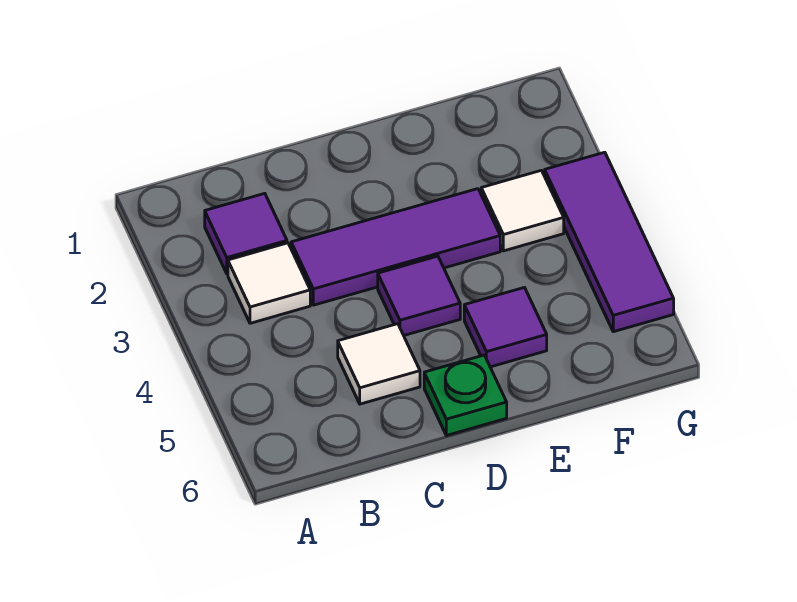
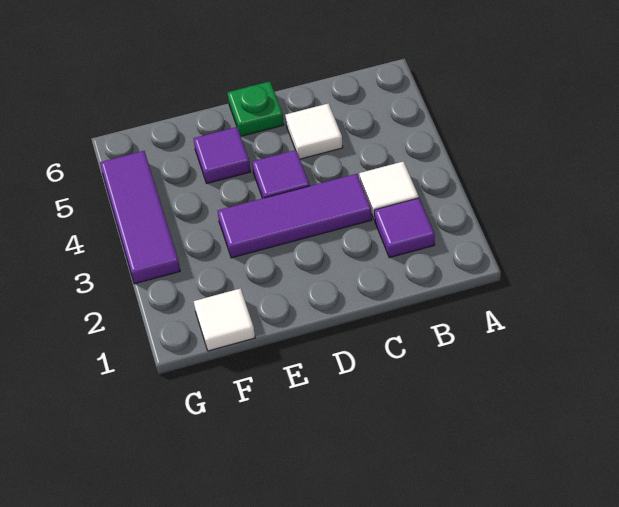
white 1x1 tile [481,170,564,251] -> white 1x1 tile moved to [194,288,255,351]

